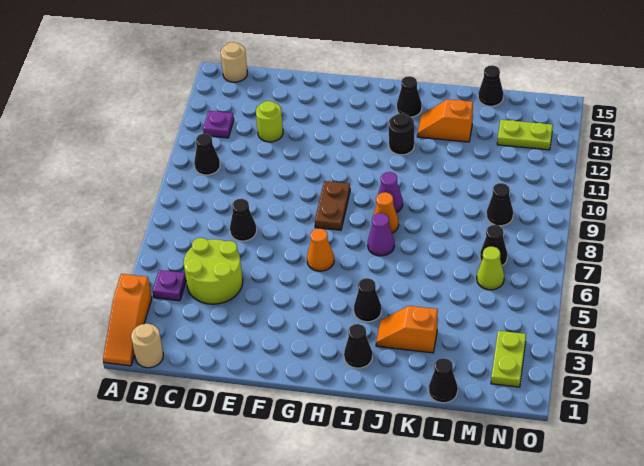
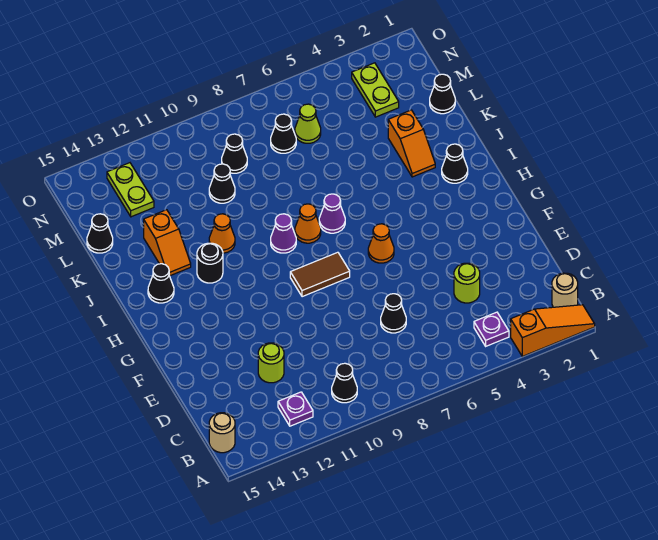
lime 2x2 round brick [184,238,243,304] -> lime 1x1 round brick [454,263,480,303]
brown 1x2 plate [315,181,350,230] -> brown 1x2 tile [290,252,350,297]
black 1x1 cone [354,278,381,322] -> black 1x1 cone moved to [209,164,235,203]
none -> orange 1x1 cone [209,214,235,253]
lime 1x2 plate [491,331,526,387] -> lime 1x2 plate turned to [352,63,399,117]

